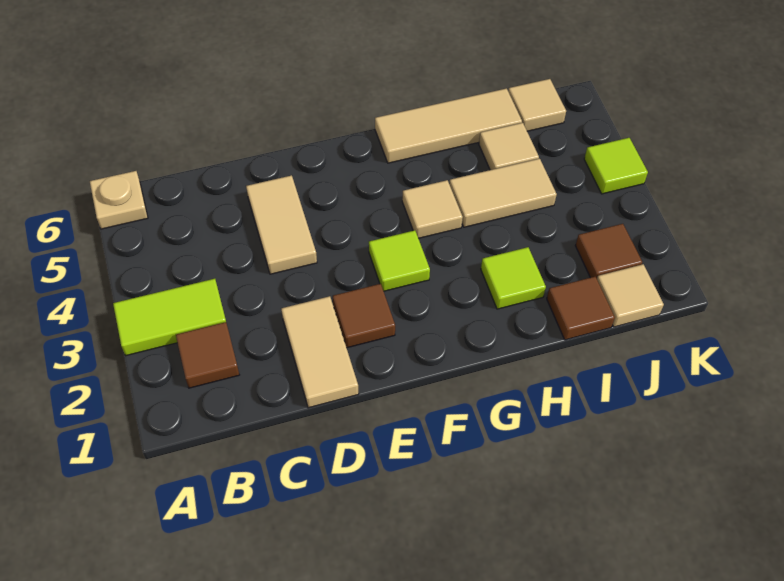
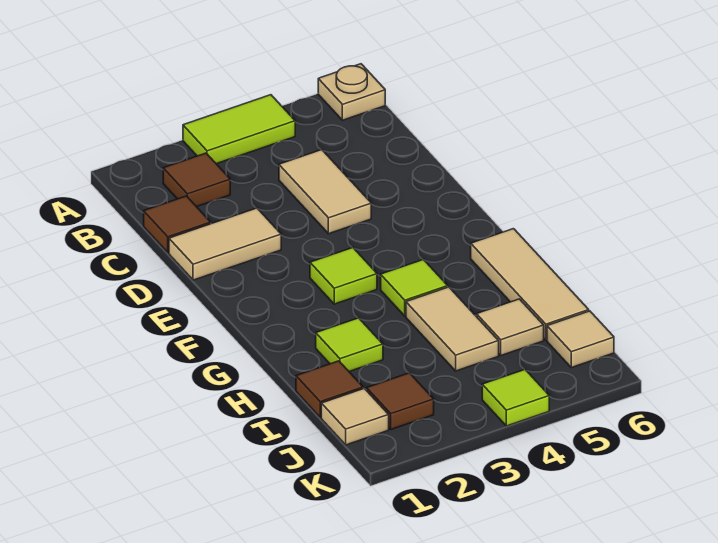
lime 1x2 tile [113,279,226,356] -> lime 1x2 tile turned to [183,95,295,164]
tan 1x2 tile [246,175,317,274] -> tan 1x2 tile turned to [279,150,371,234]
brown 1x1 tile [333,284,395,348] -> brown 1x1 tile moved to [144,196,211,253]
tan 1x1 tile [402,180,463,238] -> lime 1x1 tile [381,260,448,316]

